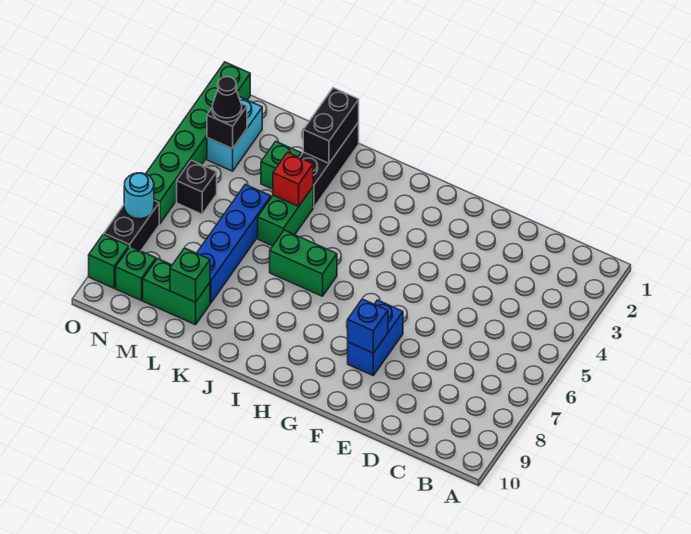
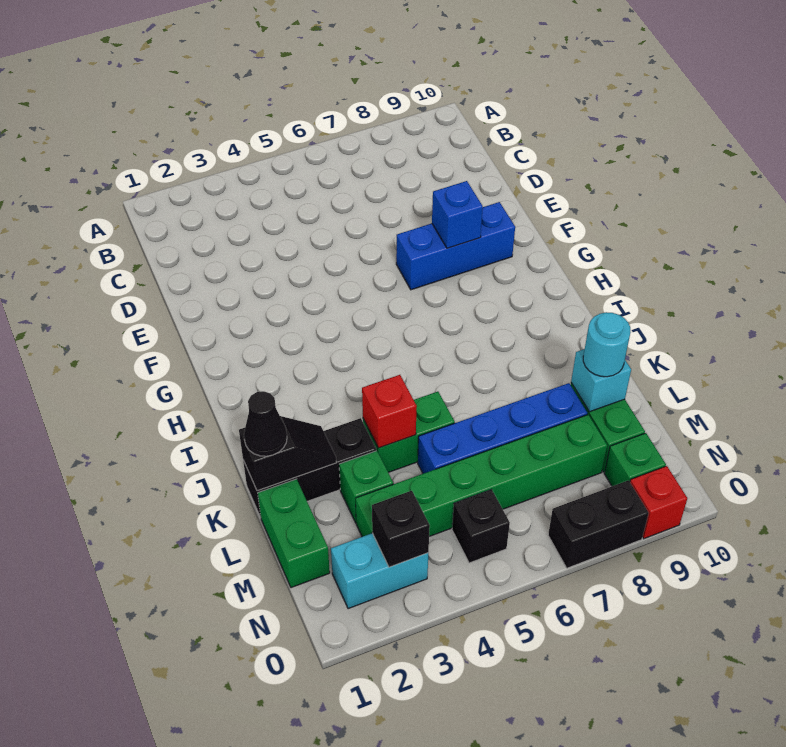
blue 1x2 brick [348,300,403,375] -> blue 1x3 brick [396,202,515,290]
green 1x2 brick [270,230,337,296] -> green 1x2 brick moved to [258,479,330,588]
black 1x2 brick [303,88,359,163] -> black 1x2 slope [239,416,336,491]
green 1x1 brick [170,248,210,302] -> cyan 1x1 brick [571,349,631,412]
black 1x1 cone [212,77,242,122] -> black 1x1 cone moved to [244,391,287,456]
green 1x6 brick [146,62,250,224] -> green 1x6 brick moved to [356,415,607,537]
cyan 1x1 round brick [124,173,154,219] -> cyan 1x1 round brick moved to [583,312,631,377]
green 1x1 brick [89,234,129,288] -> red 1x1 brick [630,466,687,539]

